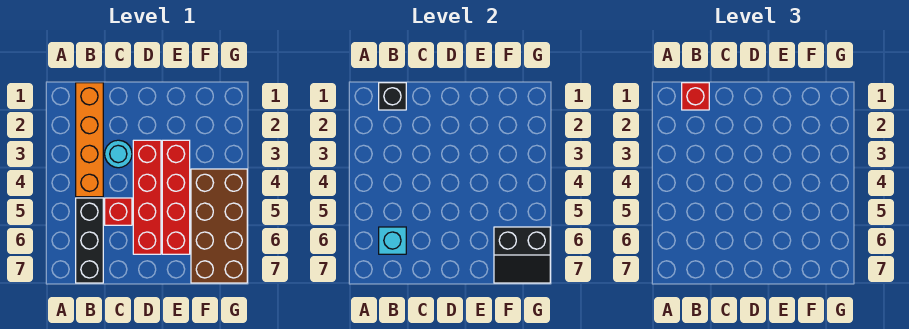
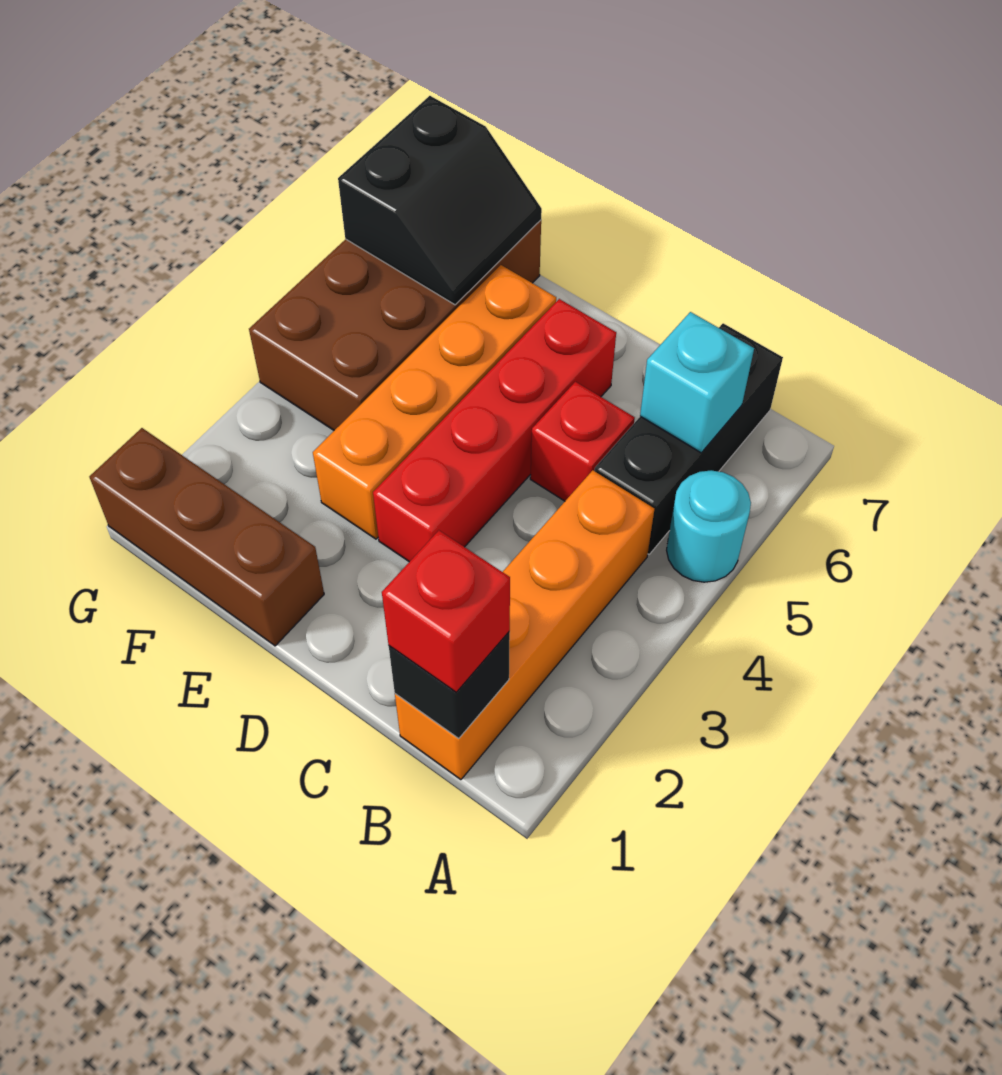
cyan 1x1 round brick [105,140,132,168] -> cyan 1x1 round brick moved to [667,470,751,582]
none -> brown 1x3 brick [89,428,324,646]
red 1x4 brick [162,140,190,254] -> orange 1x4 brick [313,265,556,539]
black 2x2 slope [494,227,550,283] -> black 2x2 slope turned to [338,96,542,305]

